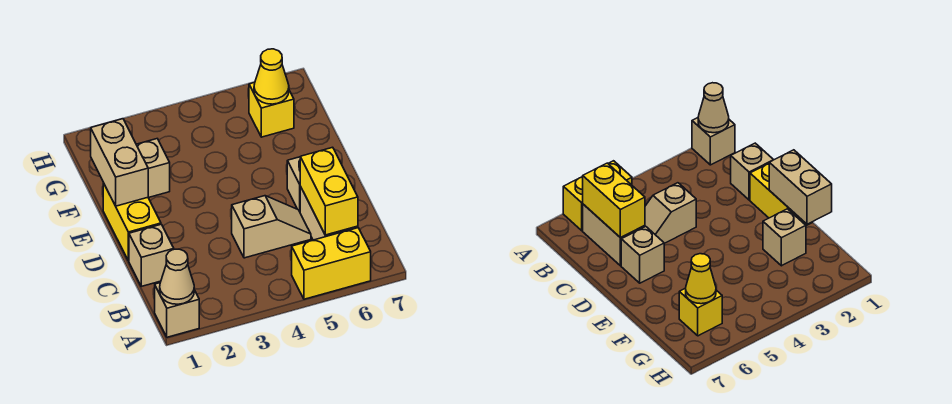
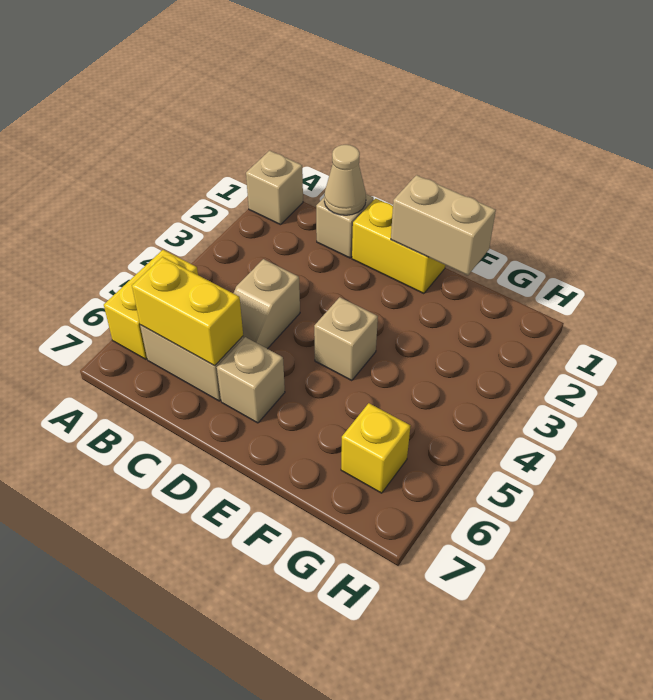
tan 1x1 cone [160,249,194,304] -> tan 1x1 cone moved to [324,145,366,215]
tan 1x1 brick [136,139,170,198] -> tan 1x1 brick moved to [314,297,378,381]
yellow 1x1 cone [254,49,289,104] -> none

